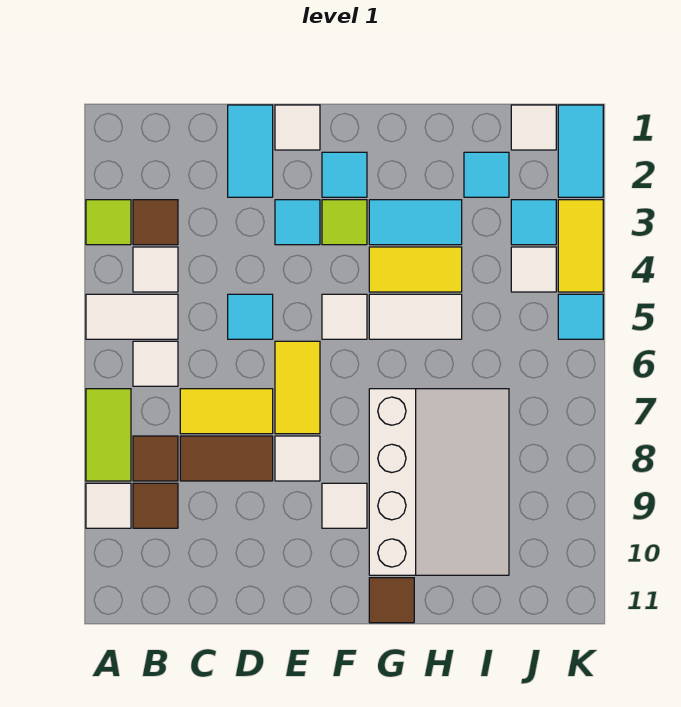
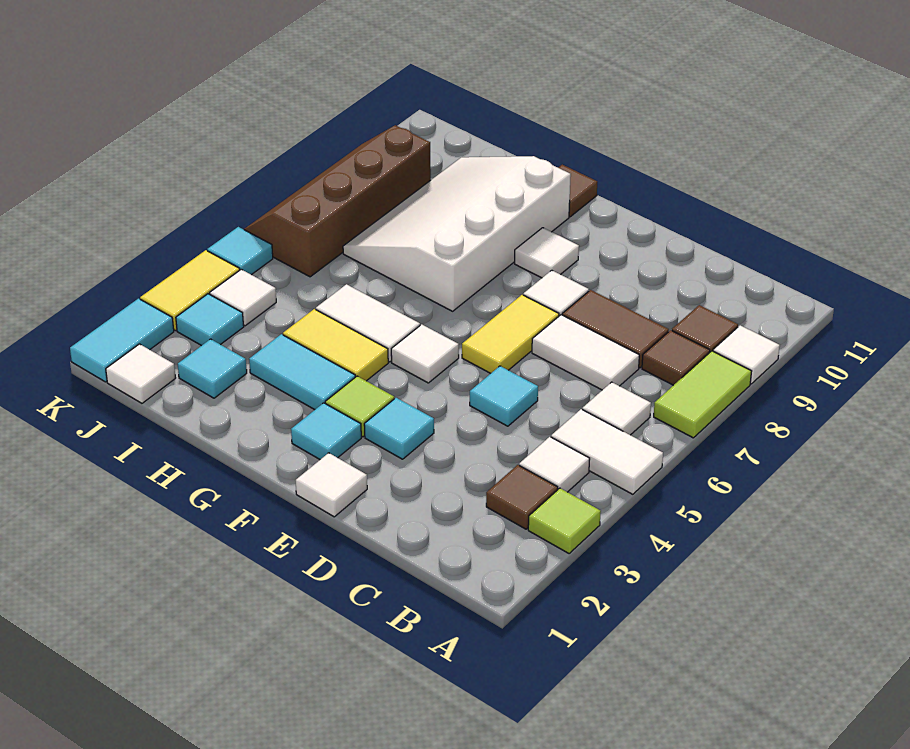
yellow 1x2 tile [180,389,273,434] -> white 1x2 tile [532,315,639,390]
cyan 1x2 tile [228,105,273,197] -> none
none -> brown 2x4 slope [244,125,431,277]

